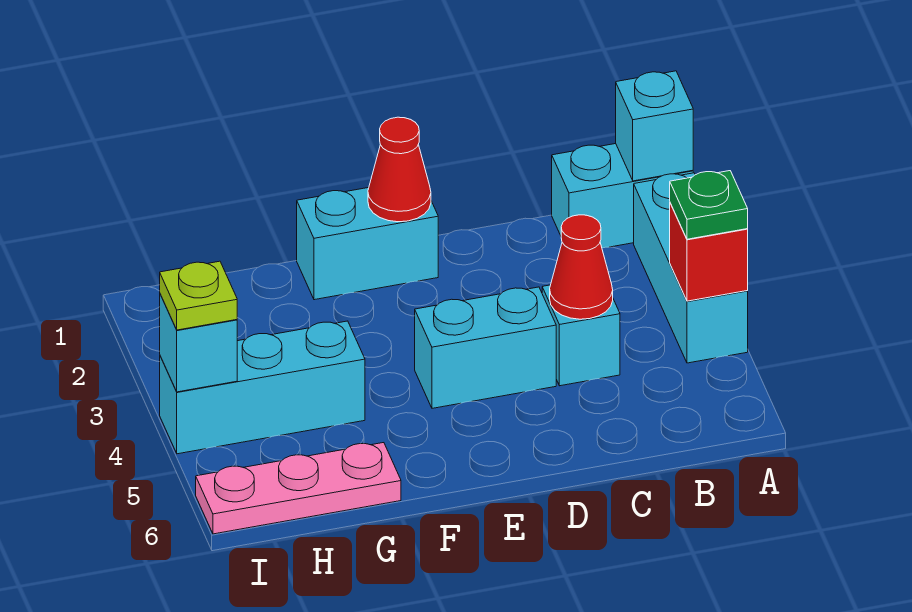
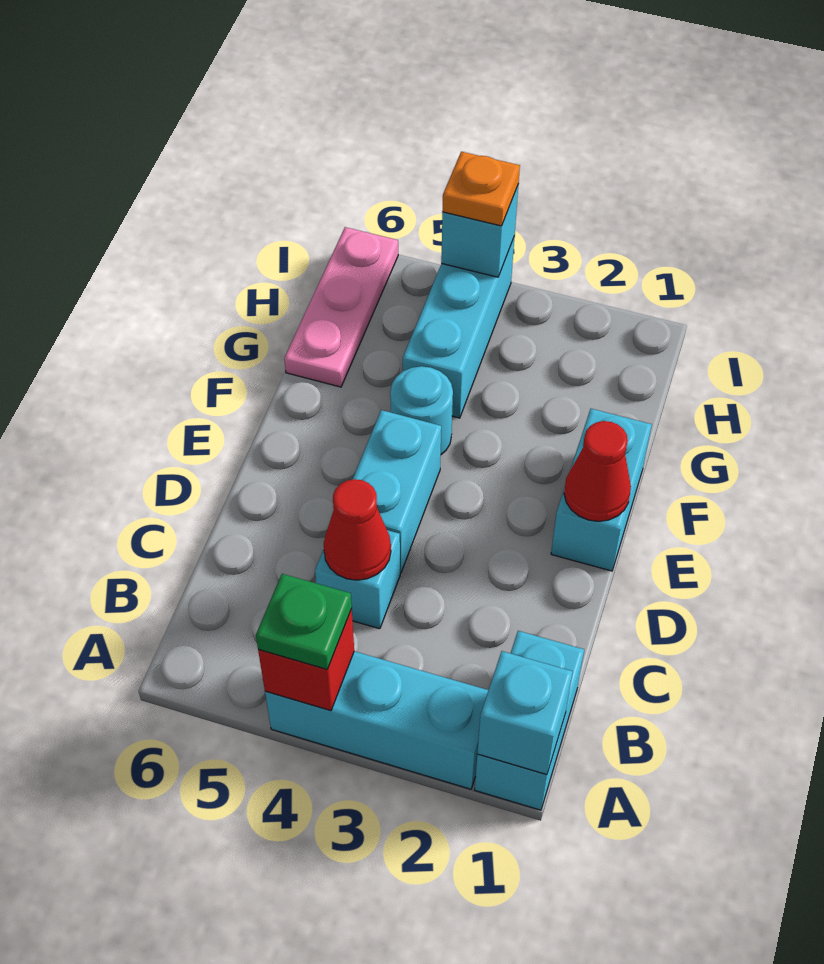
none -> cyan 1x1 round brick [390,366,453,454]
lime 1x1 plate [160,261,237,330] -> orange 1x1 plate [442,152,520,226]

